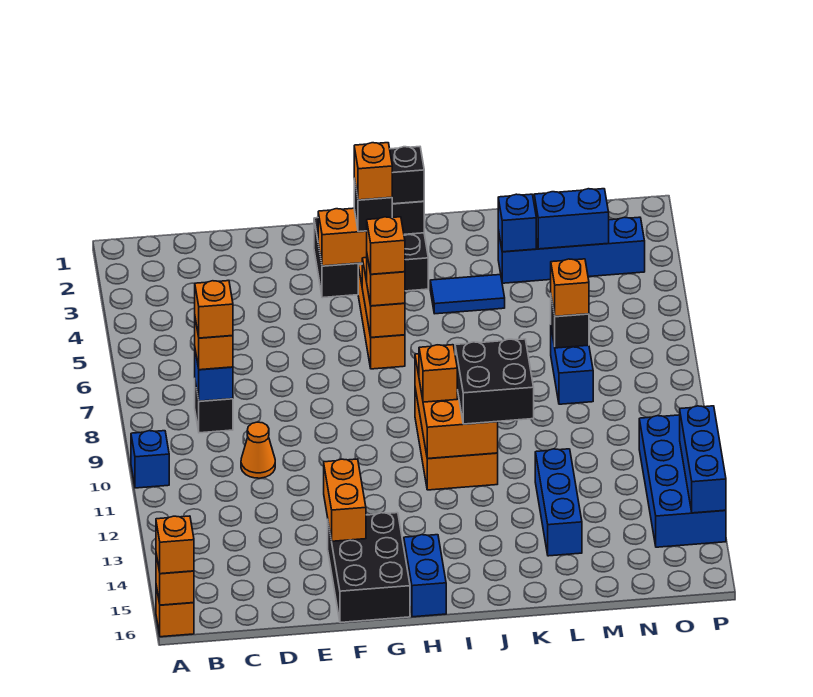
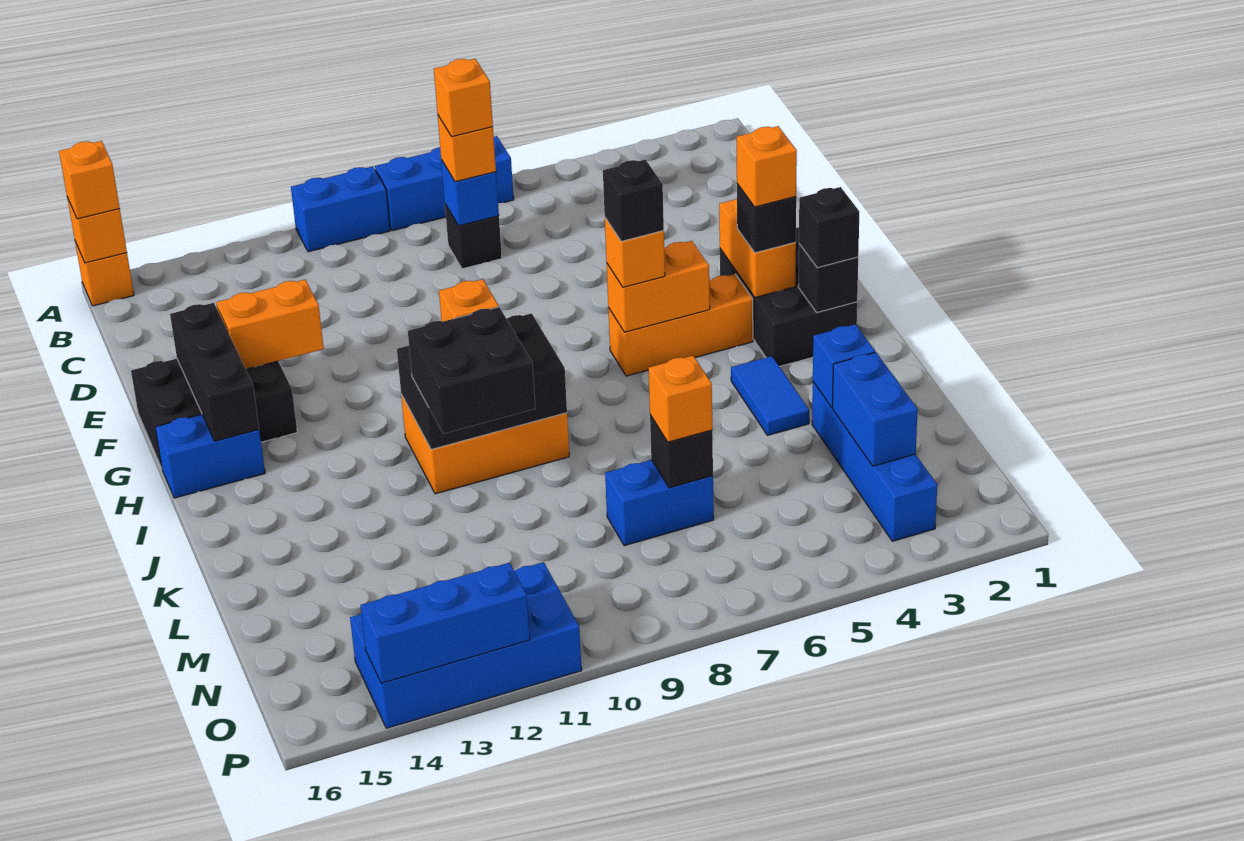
blue 1x1 brick [131,431,169,488] -> blue 1x2 brick [291,167,390,252]
orange 1x1 cone [241,422,275,478] -> none
none -> black 1x3 brick [170,303,259,441]
orange 1x1 brick [367,217,405,274] -> black 1x1 brick [603,159,664,241]
orange 2x3 brick [415,354,498,459] -> black 2x3 brick [397,313,567,449]
blue 1x3 brick [535,449,582,556] -> blue 1x3 brick moved to [375,136,514,231]

